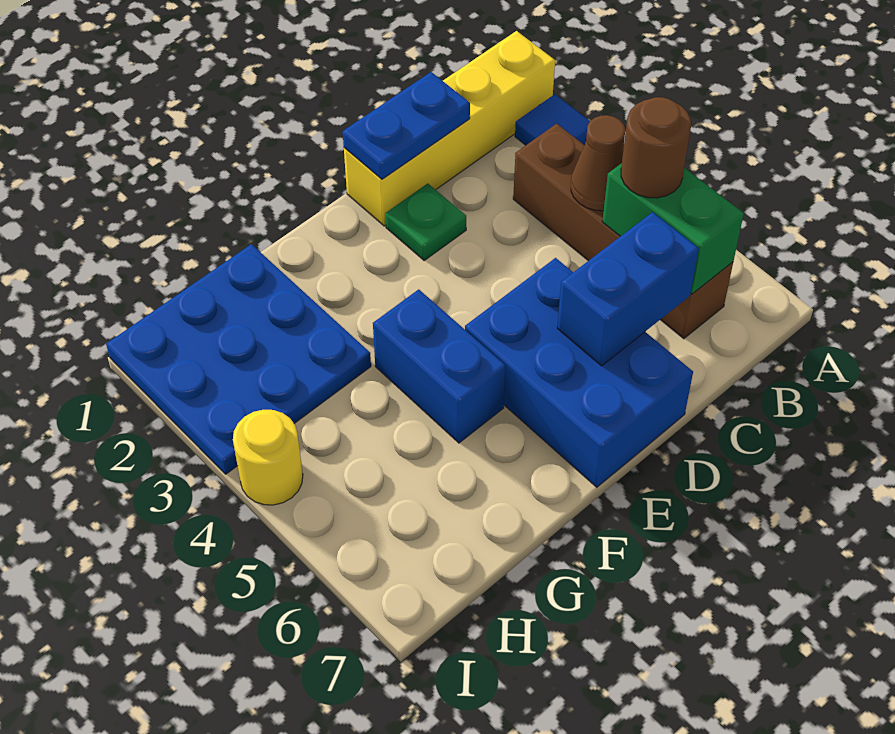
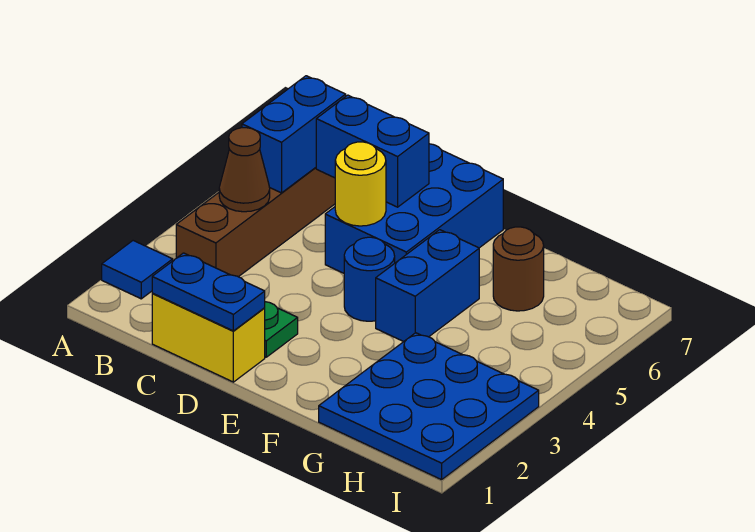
yellow 1x4 brick [344,31,555,226] -> yellow 1x2 brick [152,294,265,382]
green 1x2 brick [602,163,744,294] -> blue 1x2 brick [242,76,346,193]
brown 1x1 round brick [621,97,691,198] -> brown 1x1 round brick moved to [493,227,544,311]
none -> blue 1x1 round brick [344,237,395,321]
yellow 1x1 round brick [233,410,303,505] -> yellow 1x1 round brick moved to [335,142,386,226]

